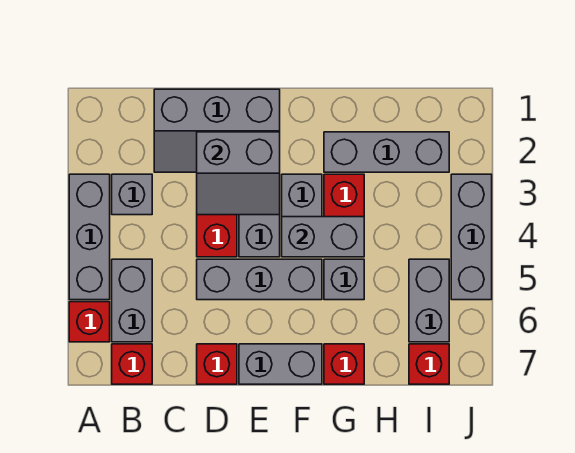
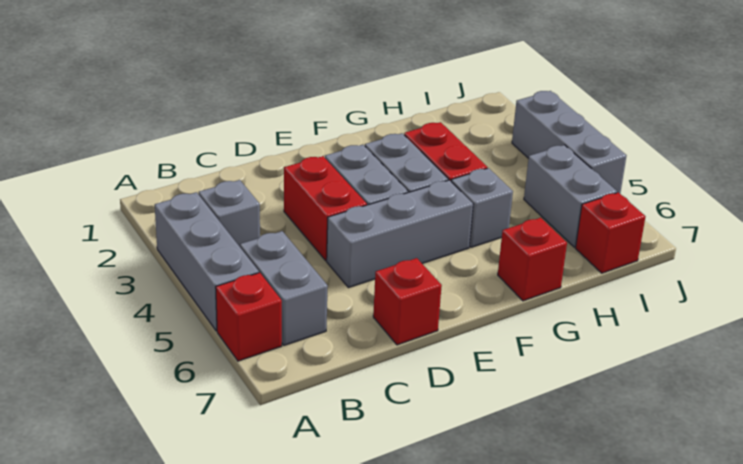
red 1x1 brick [112,344,152,384] -> none
grey 2x3 slope [154,89,280,172] -> none
grey 2x2 slope [197,132,280,215] -> none
grey 1x2 brick [239,344,322,384] -> none
grey 1x2 brick [282,217,364,257] -> none
grey 1x3 brick [324,132,449,172] -> none

